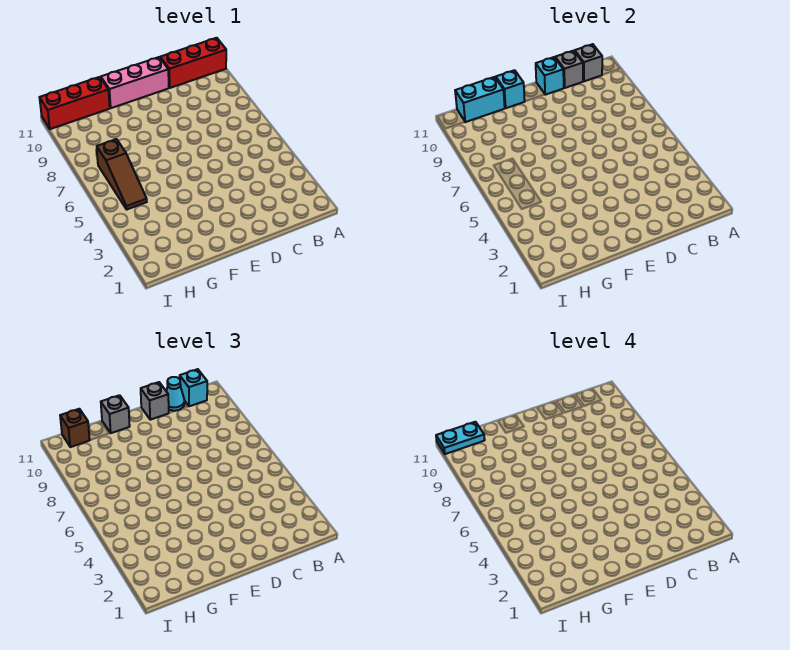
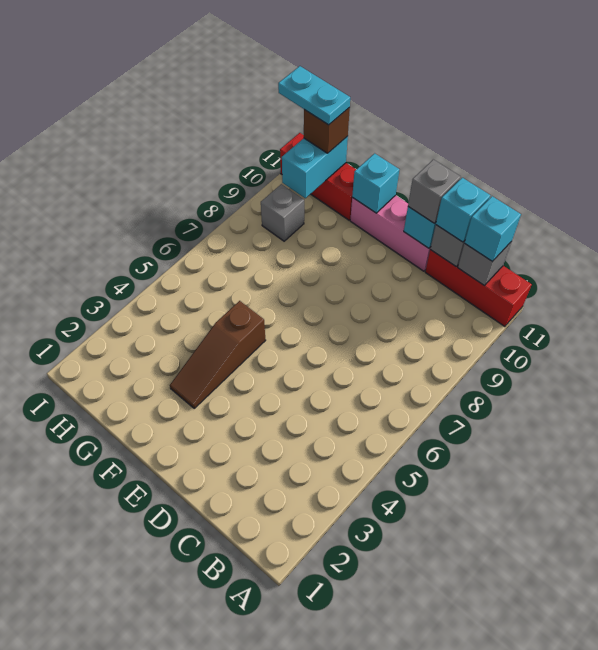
cyan 1x1 cone [166,377,184,411] -> cyan 1x1 brick [436,178,490,242]
grey 1x1 brick [101,395,130,433] -> grey 1x1 brick moved to [261,184,304,241]
cyan 1x2 brick [455,77,505,122] -> cyan 1x2 brick turned to [282,136,348,198]
brown 1x3 slope [97,139,147,209] -> brown 1x3 slope moved to [170,301,266,408]

